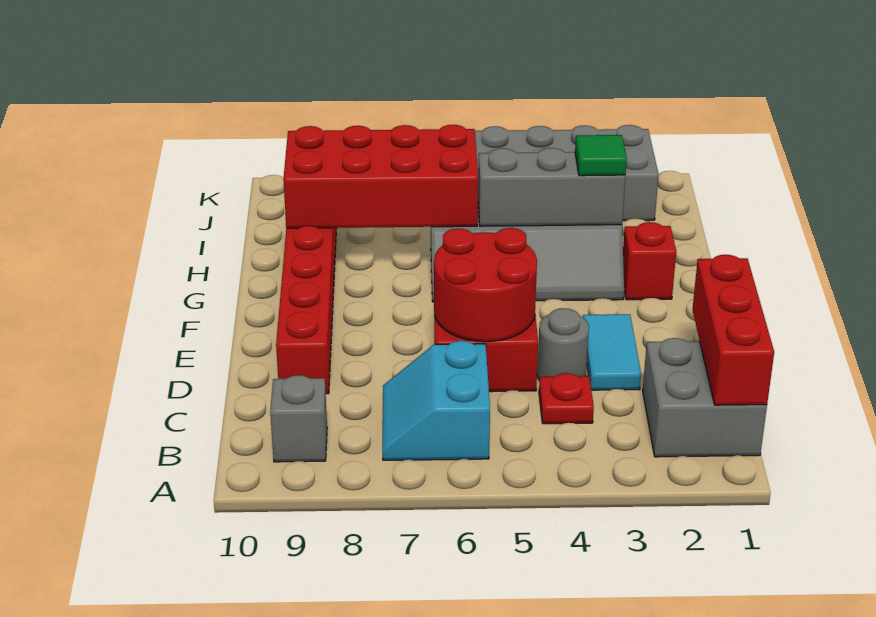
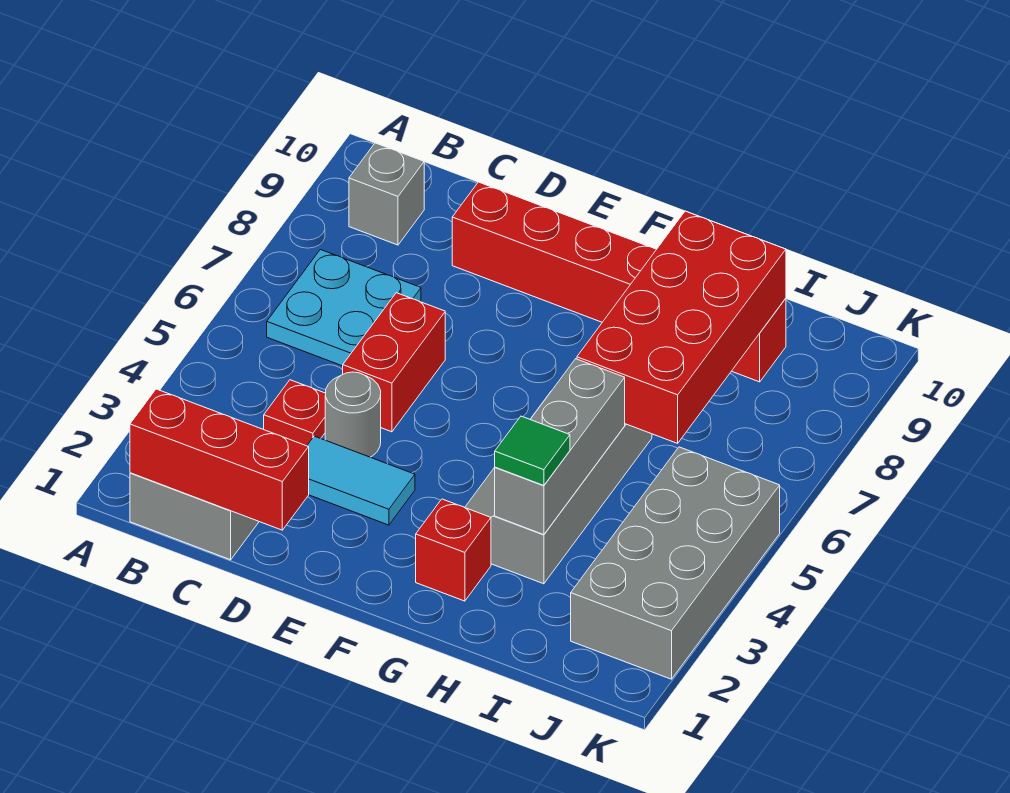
cyan 2x2 slope [383,341,490,460] -> cyan 2x2 plate [267,250,421,366]
red 2x2 round brick [434,228,537,342] -> none

